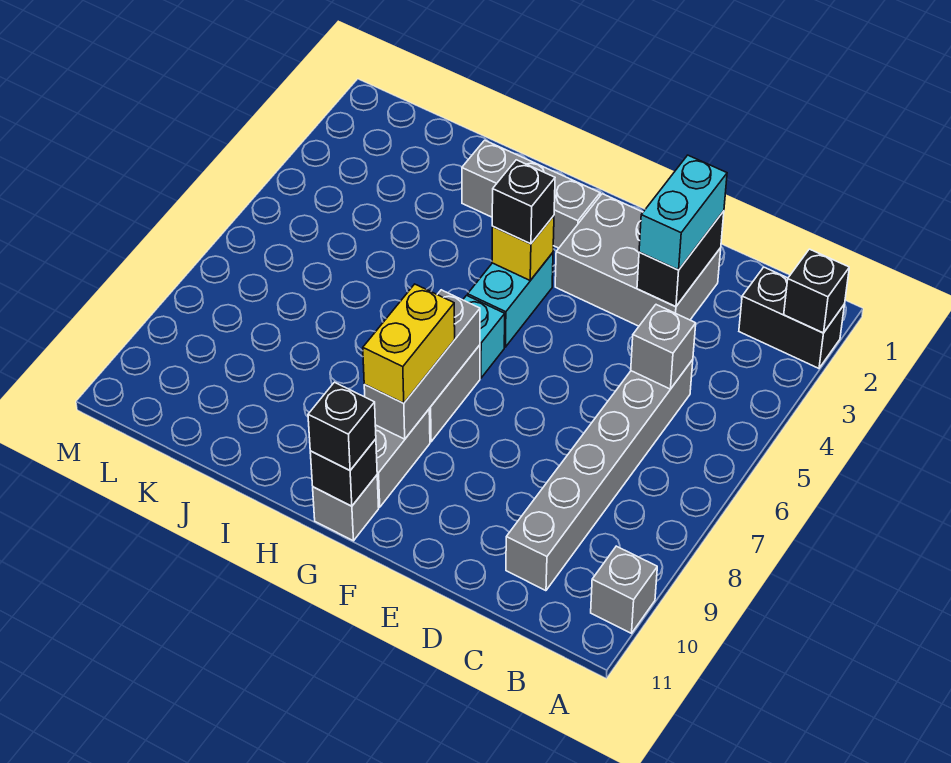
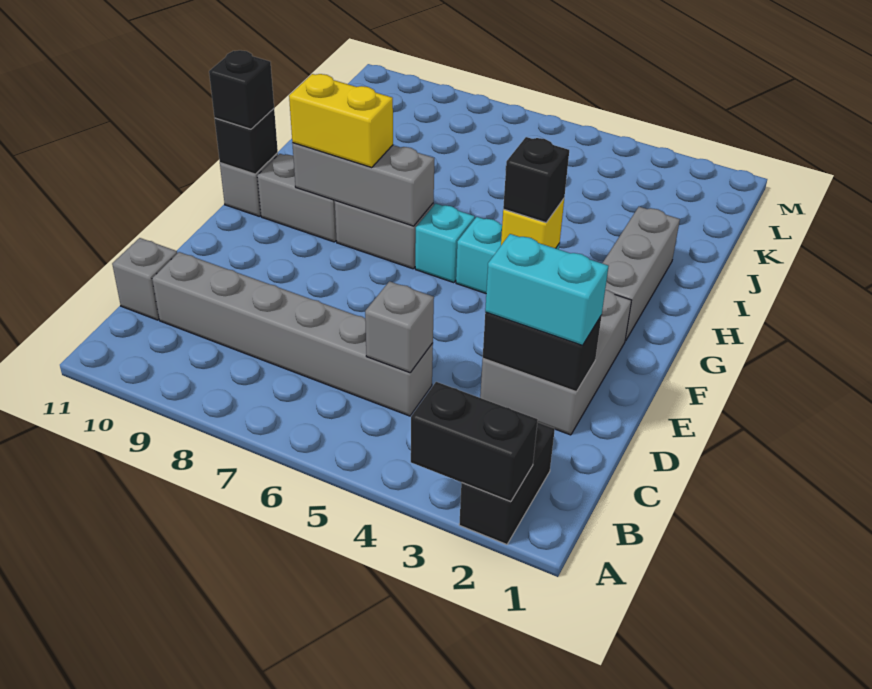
black 1x1 brick [784,249,849,333] -> black 1x2 brick [411,382,538,502]
grey 1x1 brick [591,546,657,633] -> grey 1x1 brick moved to [112,238,177,320]

